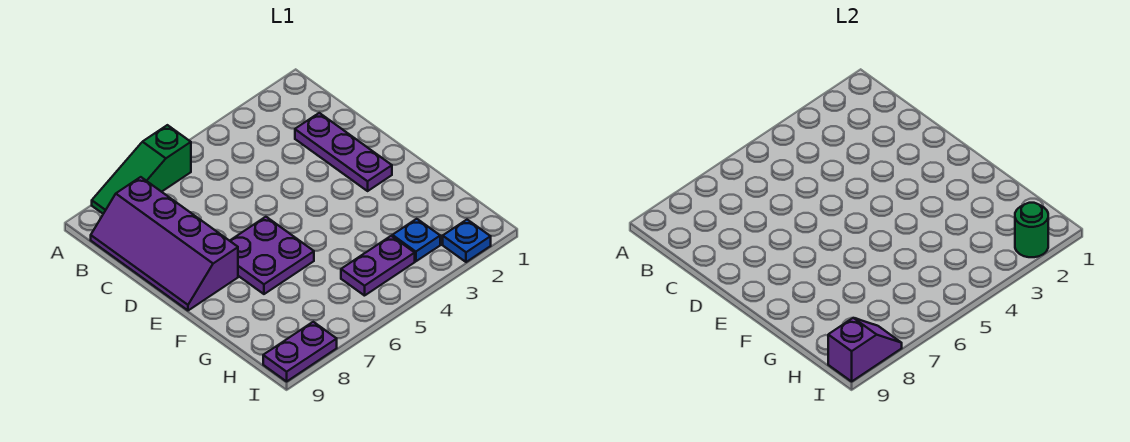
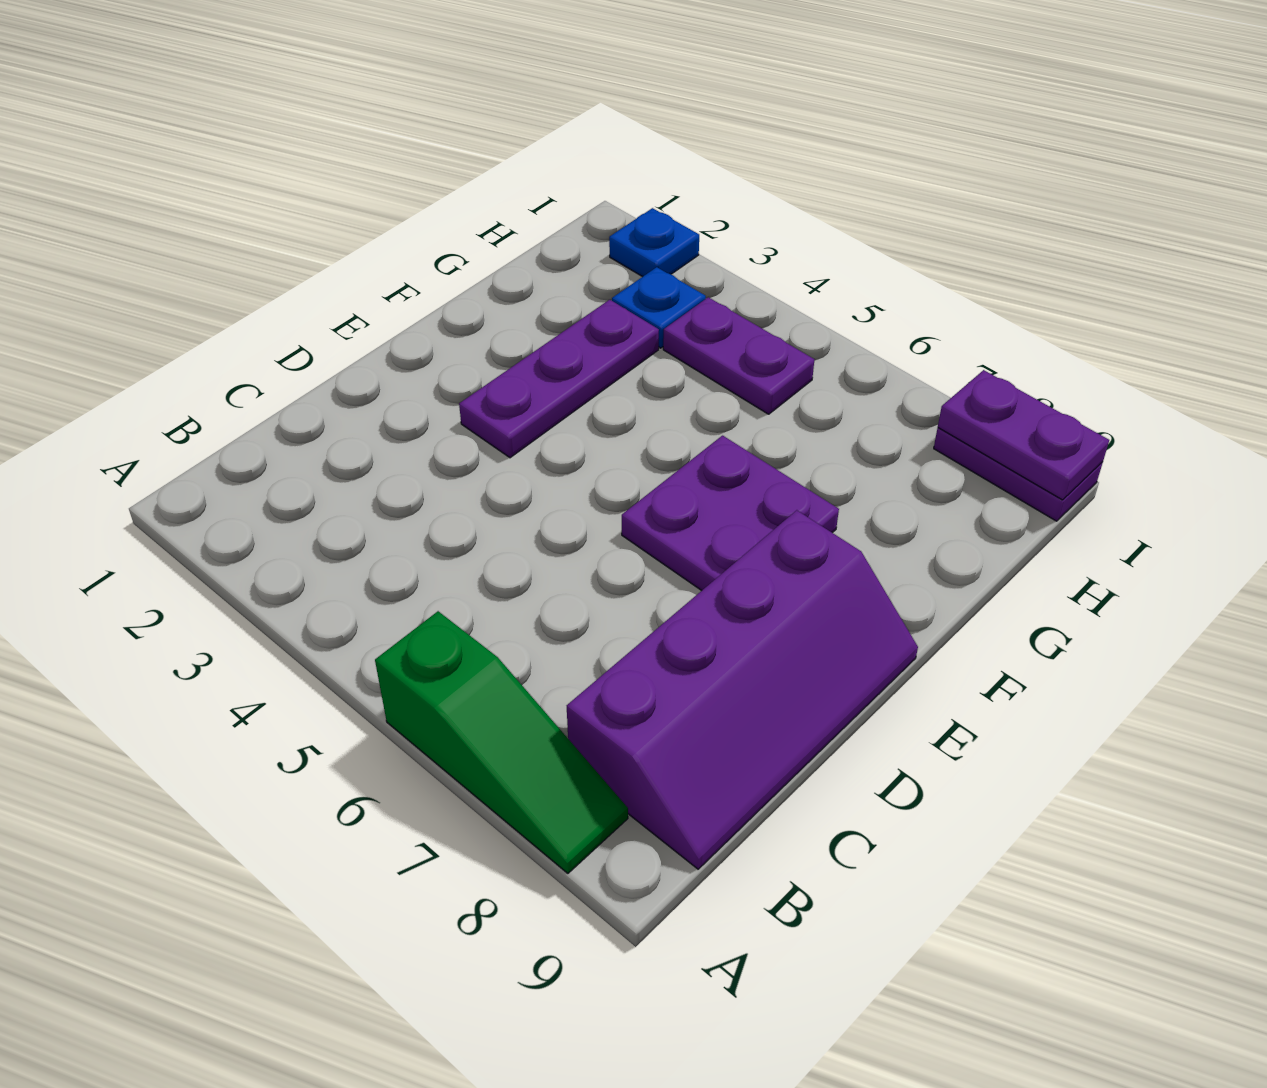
purple 1x3 plate [295,113,392,191] -> purple 1x3 plate moved to [459,300,659,458]
green 1x1 round brick [1015,203,1048,257] -> none
purple 1x2 slope [828,318,902,381] -> purple 1x2 plate [938,370,1109,500]

